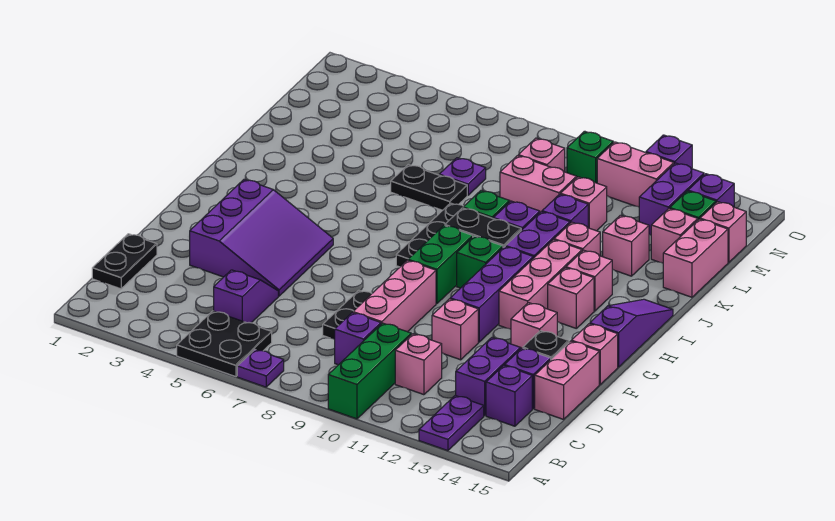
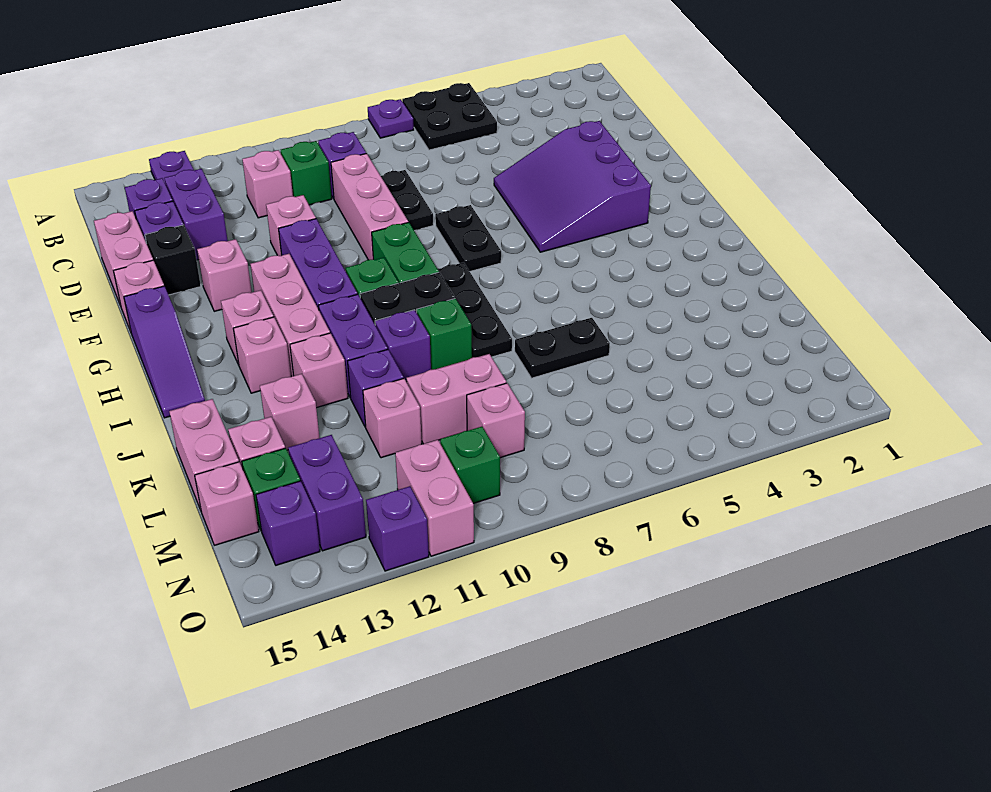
green 1x3 brick [328,323,411,419] -> green 1x1 brick [281,141,332,205]
black 1x2 plate [92,234,157,289] -> black 1x2 plate moved to [435,205,501,271]
purple 1x2 slope [214,270,278,323] -> none
purple 1x1 plate [439,158,486,195] -> none
pink 1x2 brick [597,142,674,207] -> pink 1x2 brick turned to [395,440,474,556]

